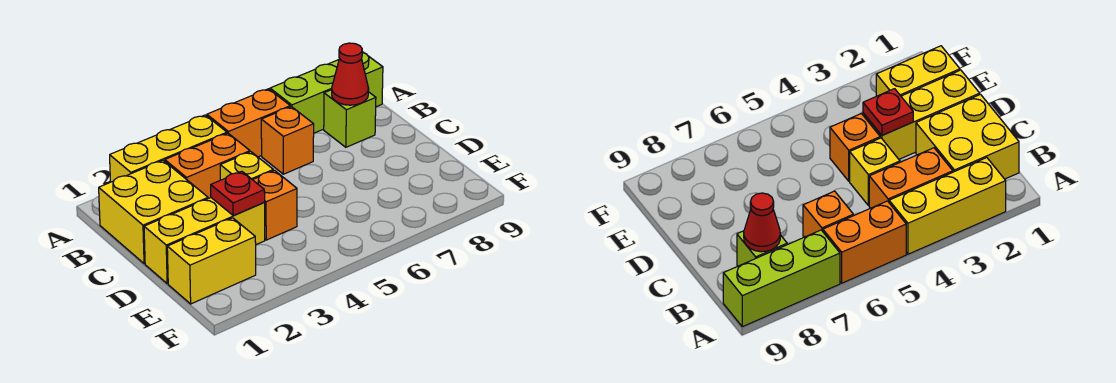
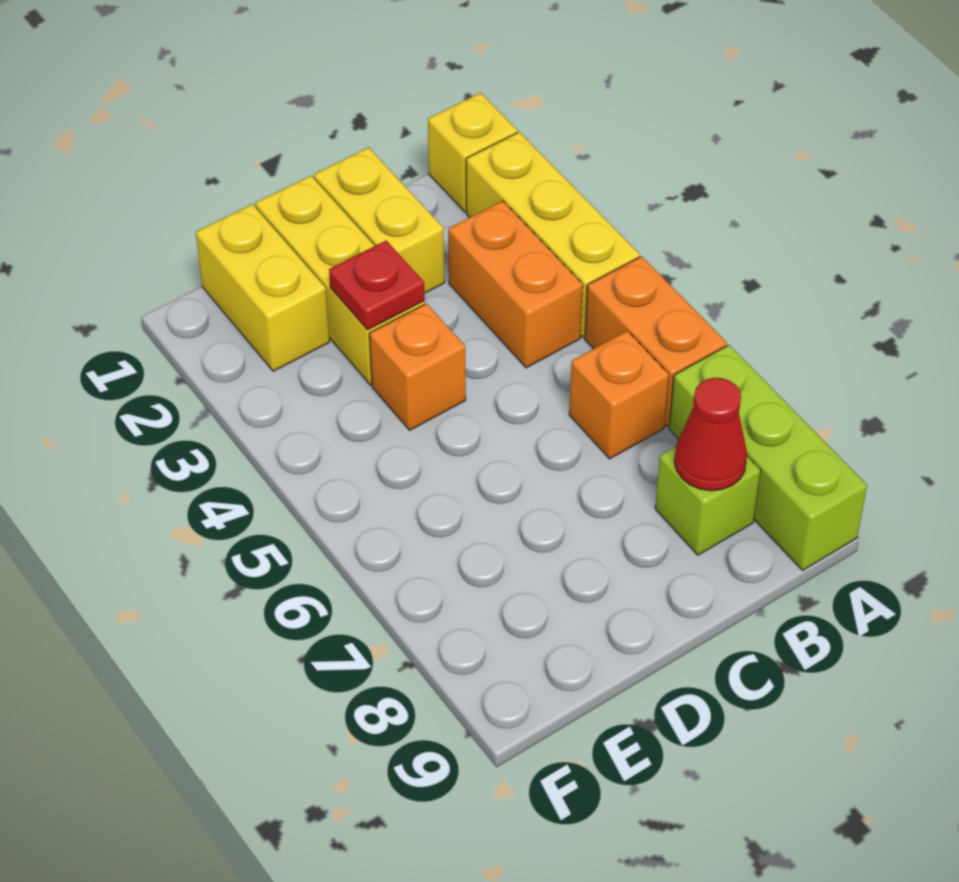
yellow 2x2 brick [99,160,208,264] -> yellow 1x2 brick [314,147,444,293]
yellow 1x1 brick [220,152,273,180] -> yellow 1x1 brick moved to [428,93,518,212]

